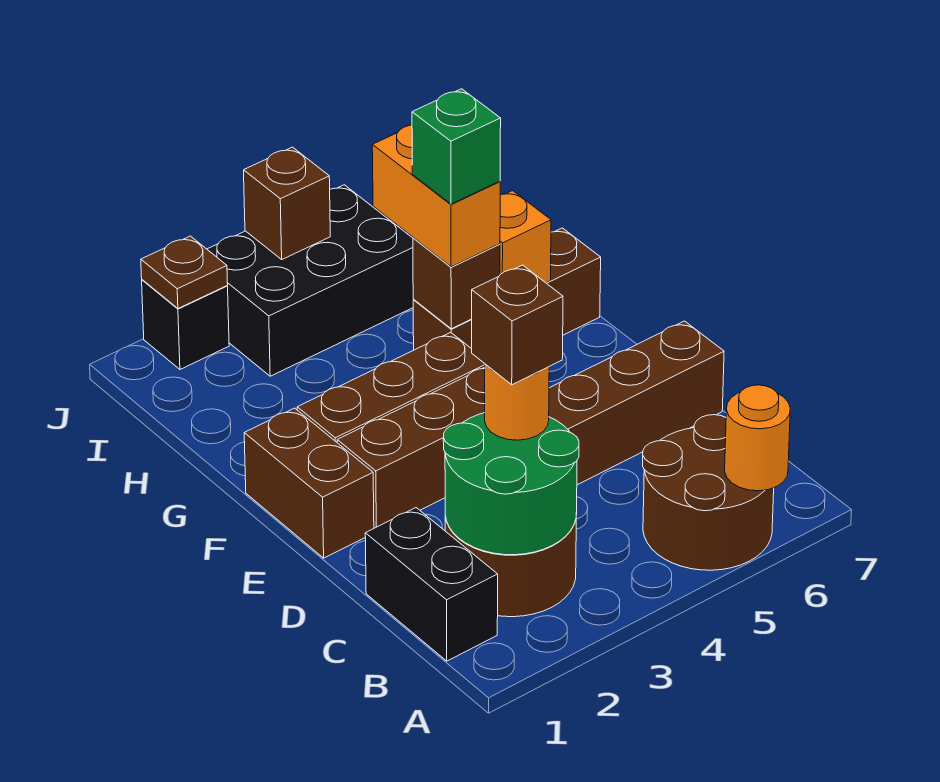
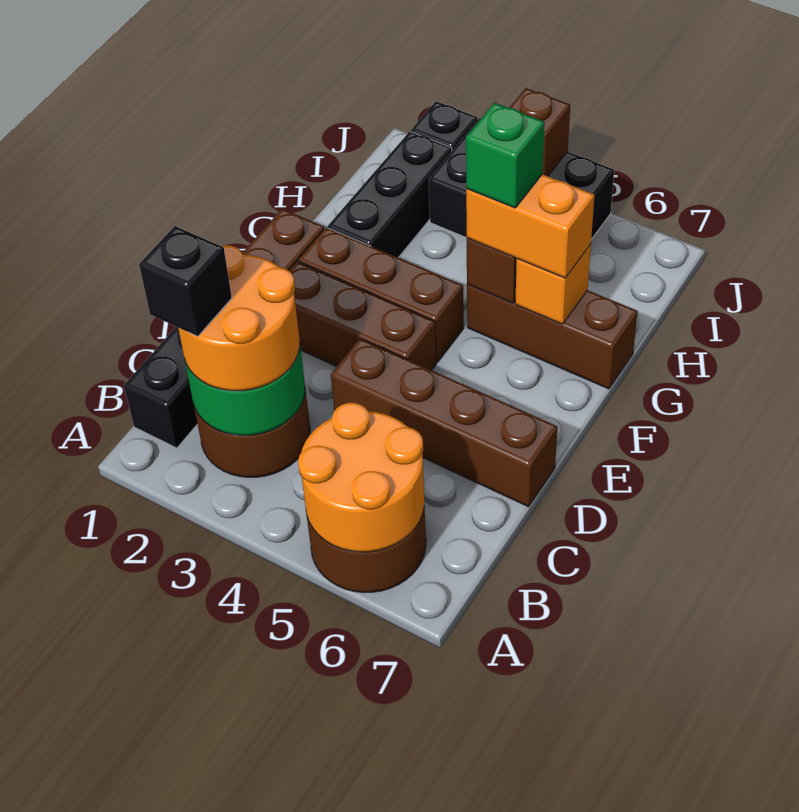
orange 1x1 round brick [725,385,790,491] -> orange 2x2 round brick [298,403,424,552]
none -> black 1x1 brick [139,226,232,336]
orange 1x1 round brick [485,364,549,440] -> orange 2x2 round brick [178,245,300,391]
brown 1x1 brick [472,265,563,385] -> none
none -> black 1x3 brick [328,132,452,258]
orange 1x2 brick [372,125,500,267] -> orange 1x2 brick turned to [466,174,595,278]
brown 1x1 plate [141,236,228,309] -> none

